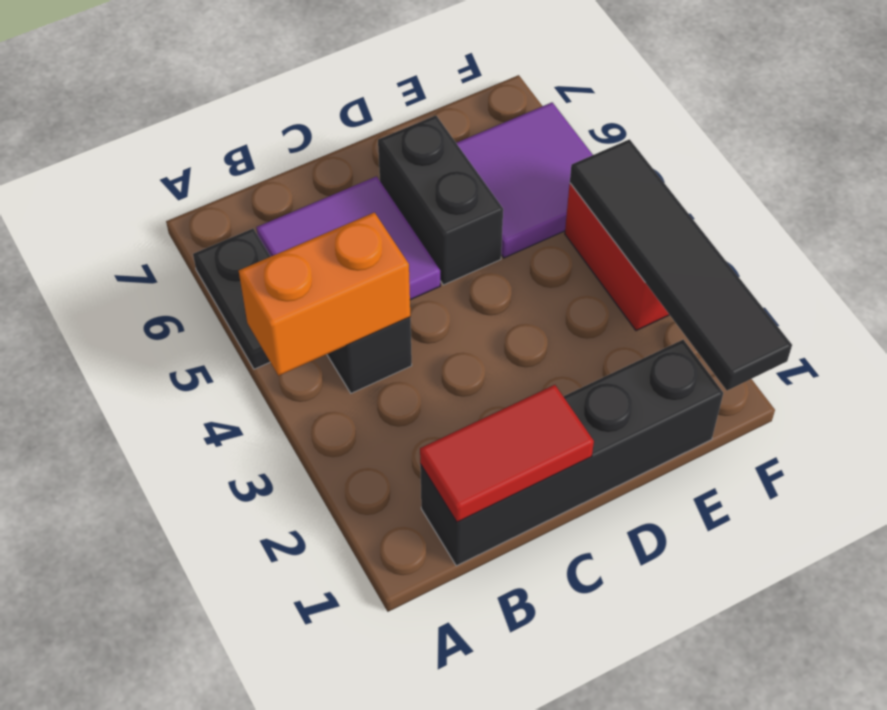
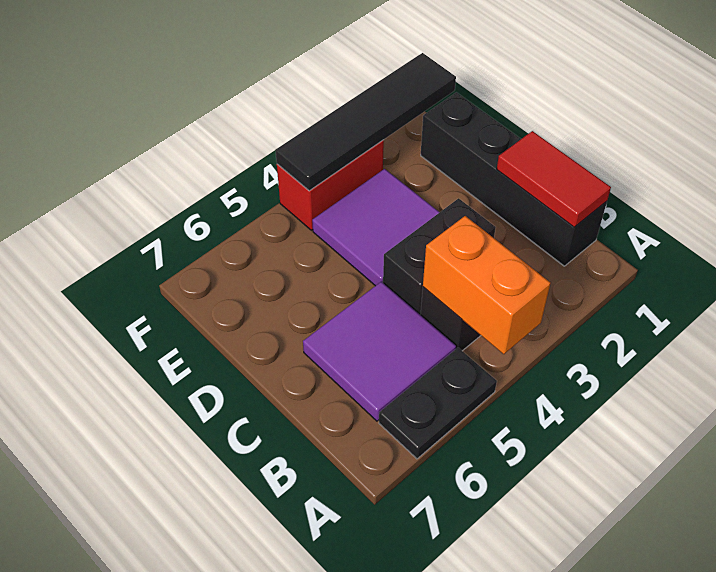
black 1x2 brick [378,116,503,285] -> black 1x2 brick moved to [383,198,496,314]
purple 2x2 tile [457,103,593,258] -> purple 2x2 tile moved to [312,169,440,286]

